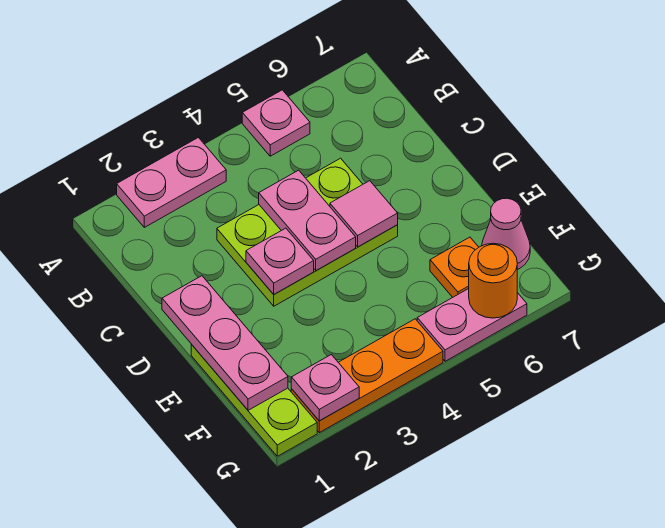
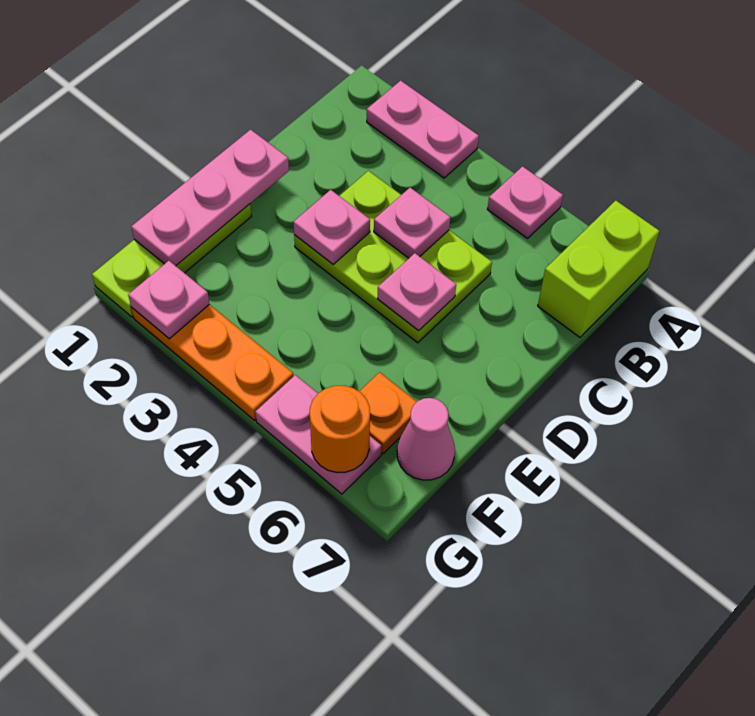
none -> lime 1x2 brick [538,201,659,337]
pink 1x2 plate [259,170,356,271] -> pink 1x1 plate [374,188,450,258]
pink 1x1 tile [330,181,398,247] -> pink 1x1 plate [377,253,456,331]

